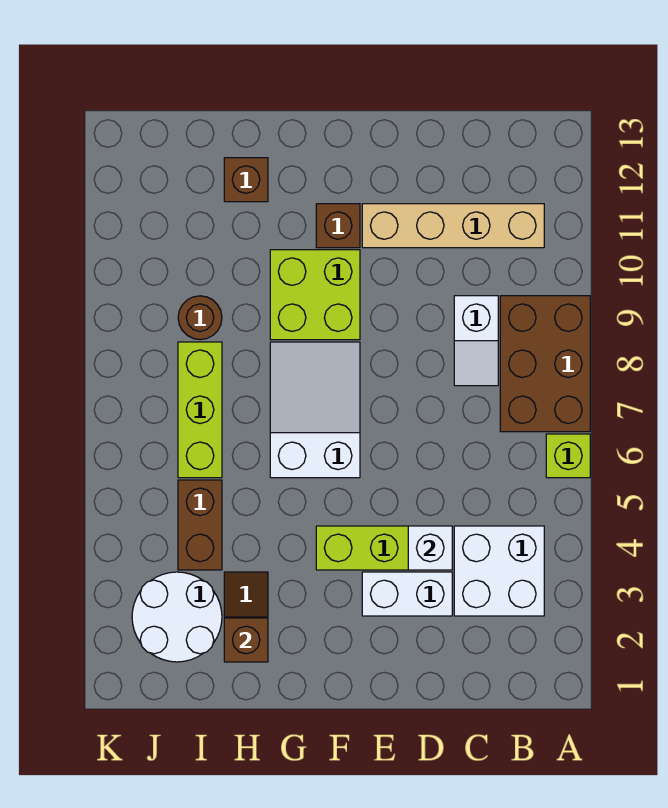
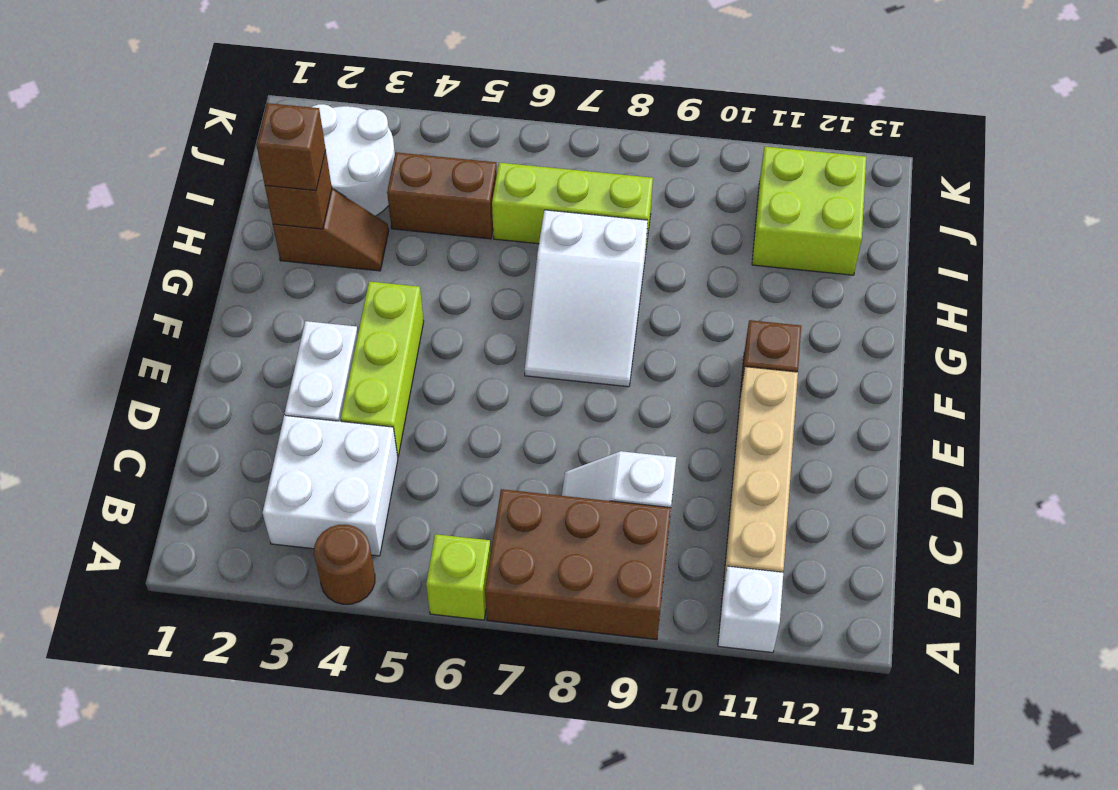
white 1x1 brick [408,526,452,570] -> white 1x1 brick moved to [718,566,783,653]
white 2x3 slope [270,342,360,478] -> white 2x3 slope turned to [525,210,648,387]
lime 2x2 brick [270,250,360,340] -> lime 2x2 brick moved to [752,147,866,275]
brown 1x1 brick [224,158,268,202] -> brown 1x1 brick moved to [256,103,326,190]
brown 1x1 round brick [178,296,222,340] -> brown 1x1 round brick moved to [314,525,375,604]

